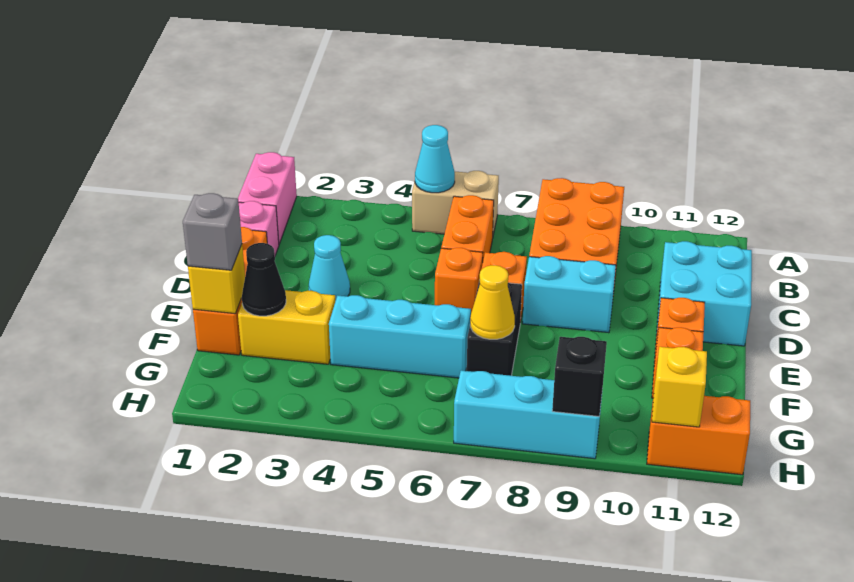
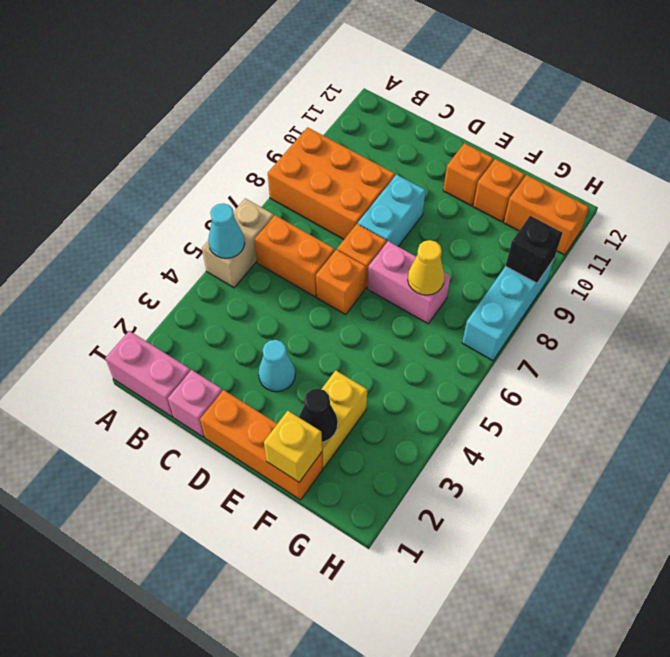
cyan 2x2 brick [657,241,752,346] -> none
black 1x2 brick [467,280,522,376] -> pink 1x2 brick [367,241,451,324]
grey 1x1 brick [183,193,242,270] -> none
cyan 1x3 brick [329,295,471,378] -> none
orange 1x2 brick [647,395,750,475] -> orange 1x2 brick turned to [504,175,589,255]
yellow 1x1 brick [652,347,707,427] -> none

